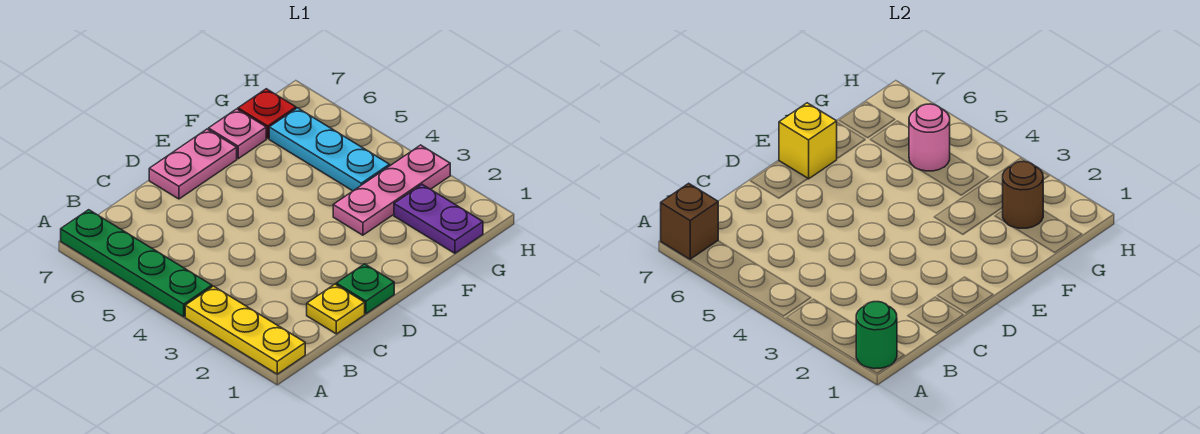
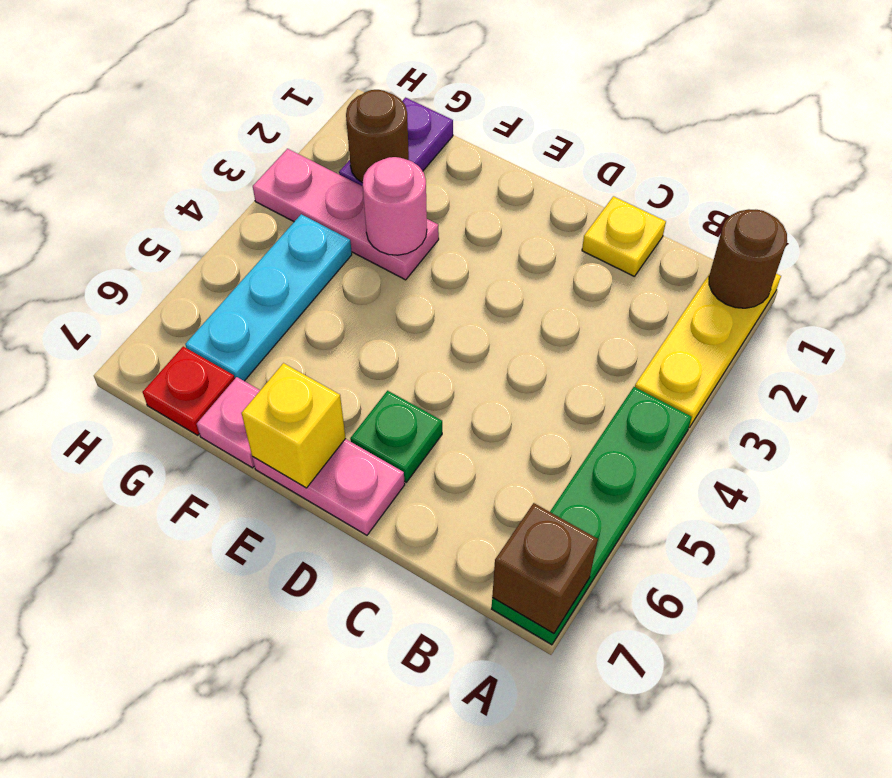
green 1x1 round brick [856,302,897,369] -> brown 1x1 round brick [709,209,787,308]
green 1x1 plate [336,264,394,314] -> green 1x1 plate moved to [350,391,442,482]
pink 1x1 round brick [909,104,950,171] -> pink 1x1 round brick moved to [363,157,427,255]

